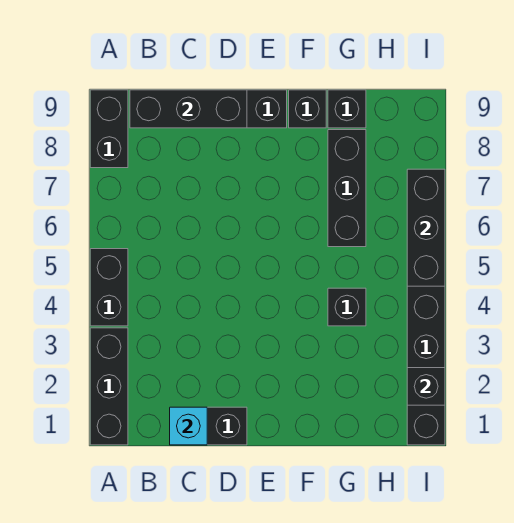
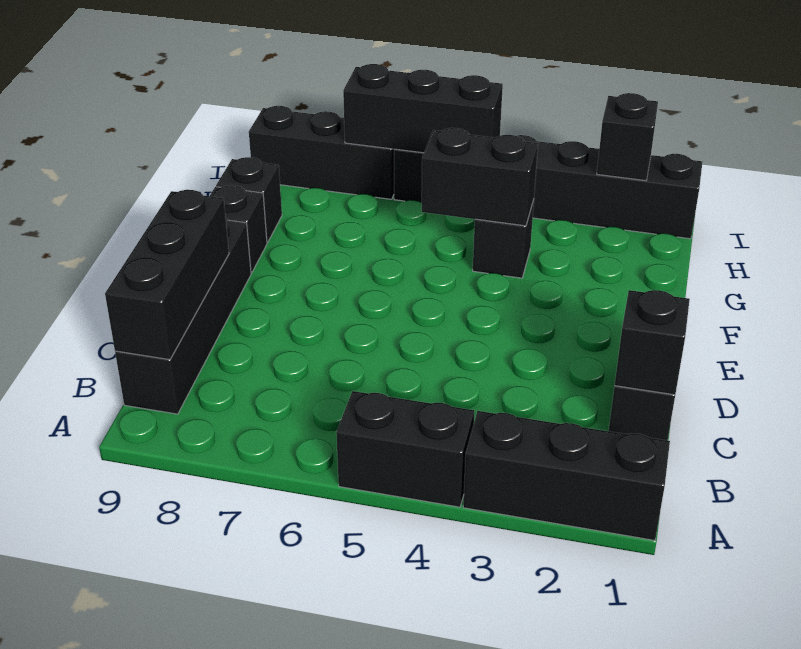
black 1x2 brick [90,90,128,168] -> black 1x2 brick moved to [422,128,538,226]
cyan 1x1 brick [170,407,207,445] -> black 1x1 brick [615,290,690,395]
black 1x3 brick [328,130,366,247] -> black 1x3 brick moved to [249,106,394,199]

